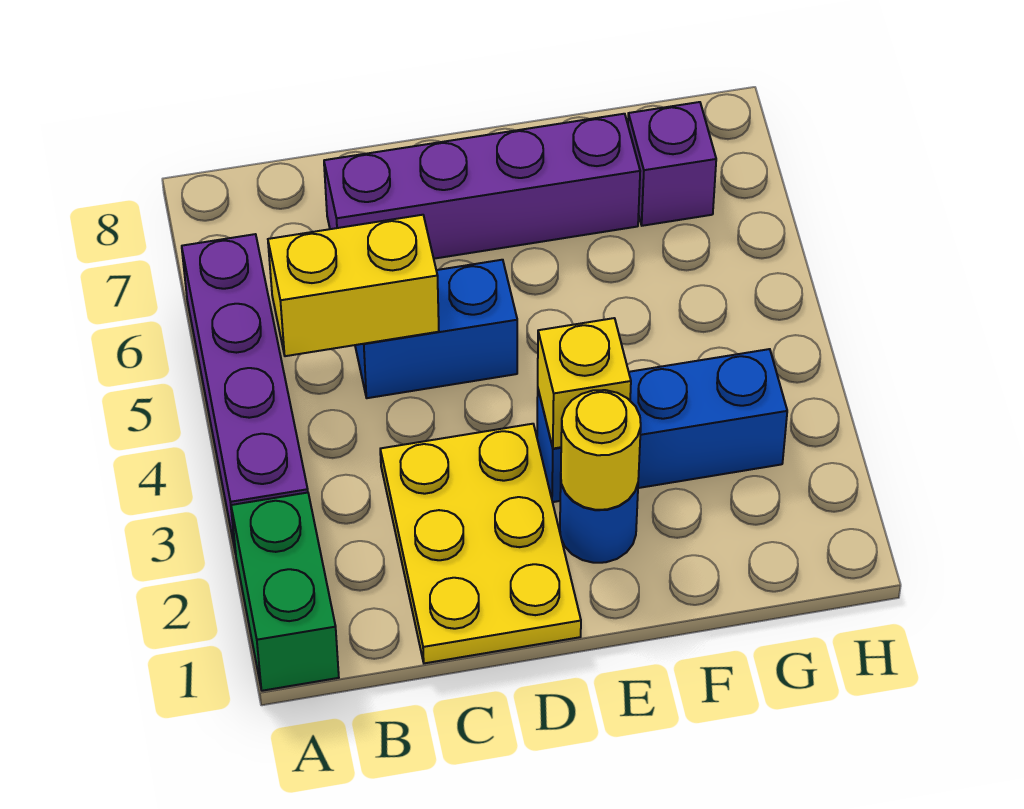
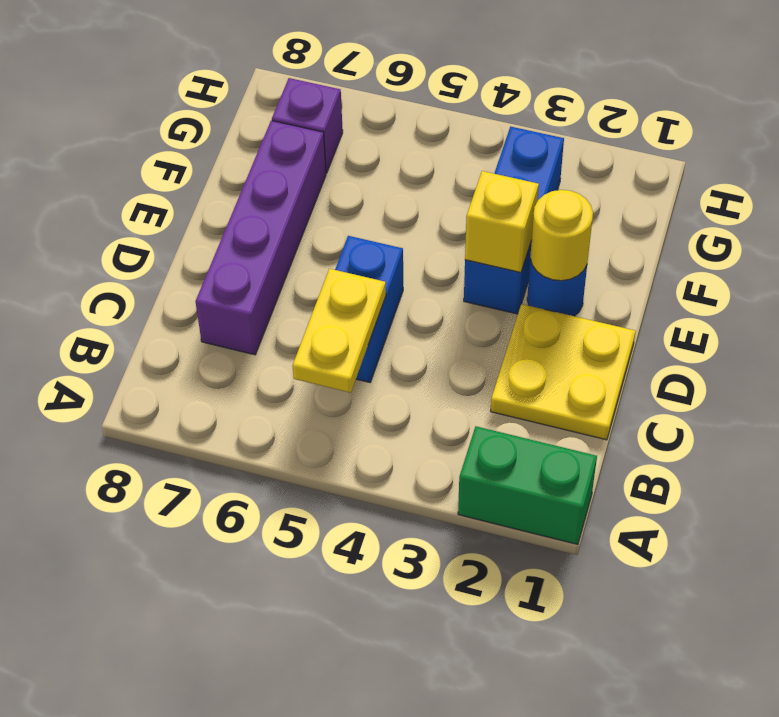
purple 1x4 brick [182,234,308,553] -> none
yellow 1x2 brick [268,215,439,356] -> yellow 1x2 plate [293,269,386,393]
yellow 2x3 plate [380,424,581,663] -> yellow 2x2 plate [491,304,636,440]

